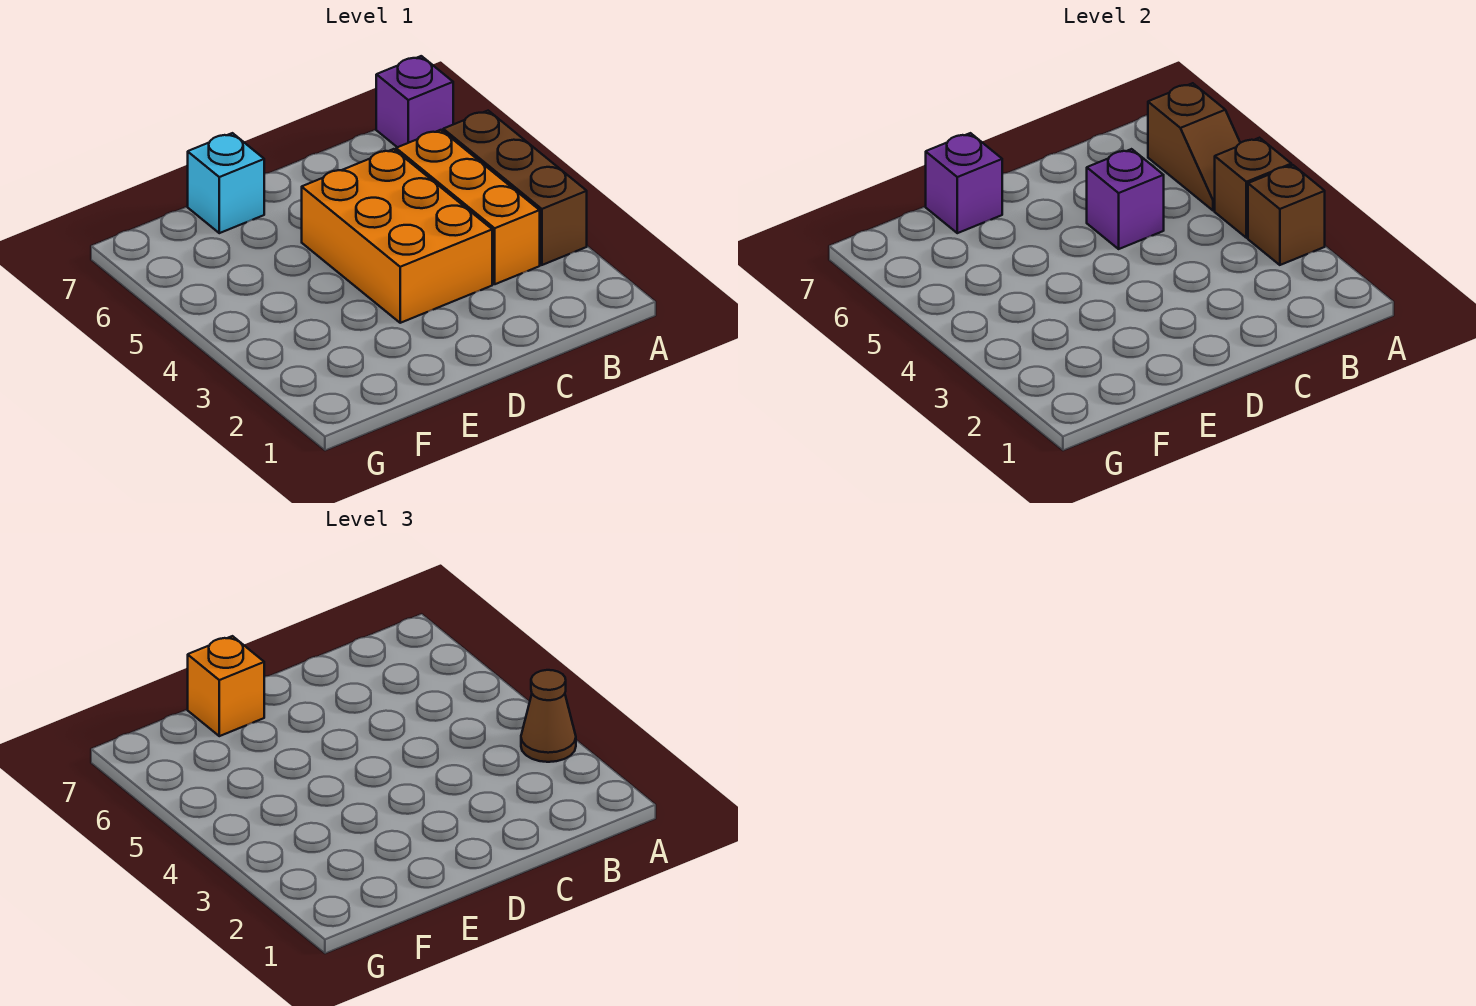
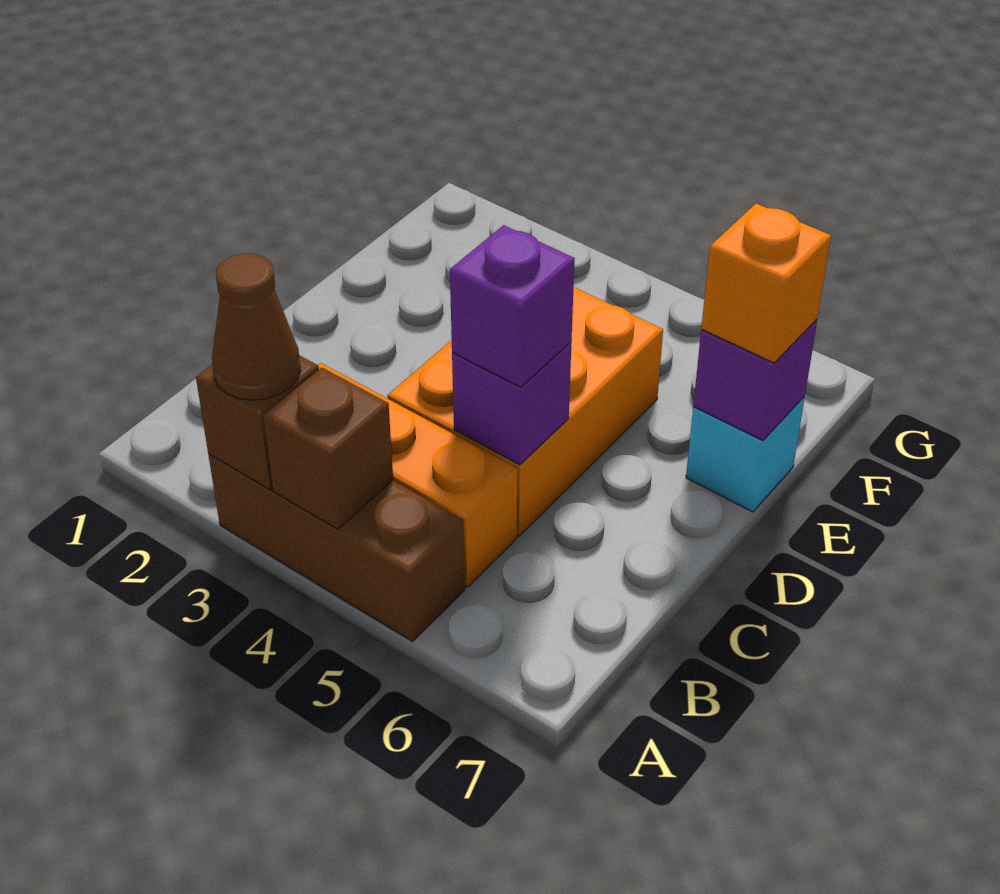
brown 1x2 slope [1148,83,1240,211] -> none
purple 1x1 brick [376,56,453,147] -> purple 1x1 brick moved to [450,225,575,387]
orange 2x3 brick [302,149,492,323] -> orange 2x3 brick turned to [387,287,663,536]

